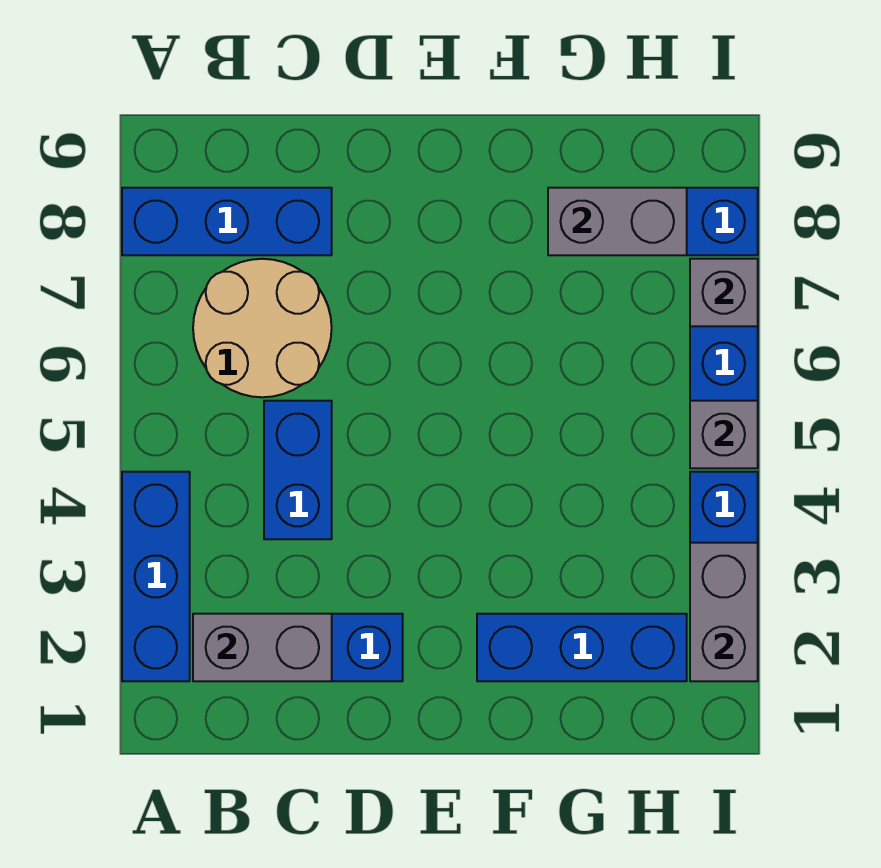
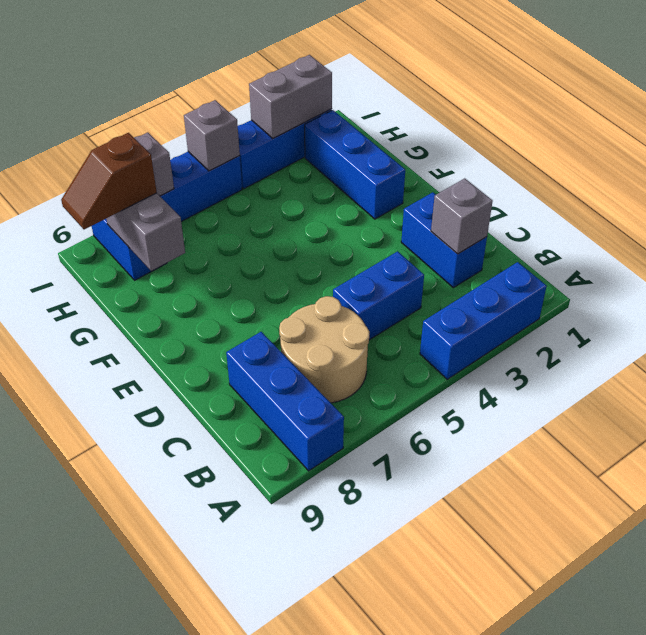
grey 1x2 brick [193,614,332,681] -> grey 1x1 brick [431,178,493,254]
none -> brown 1x2 slope [61,133,157,229]

